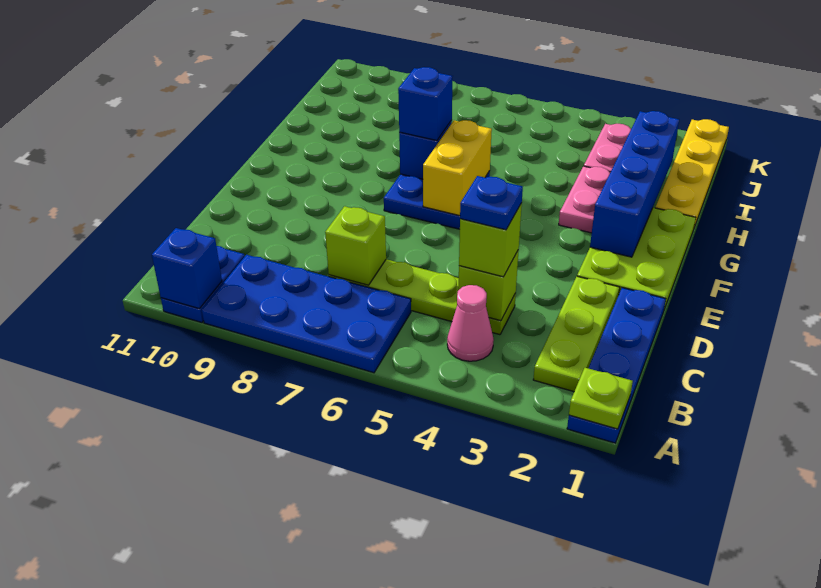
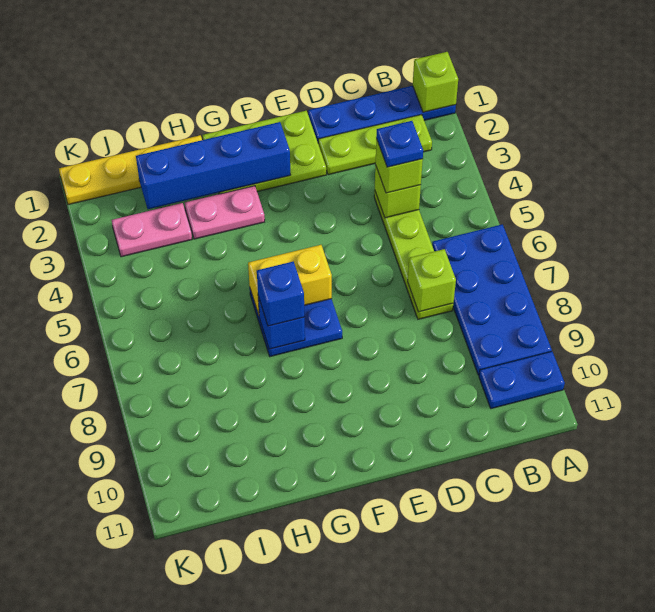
lime 1x1 plate [569,368,633,429] -> lime 1x1 brick [413,52,458,112]
blue 1x1 brick [152,228,222,308] -> none
pink 1x1 cone [447,285,494,361] -> none

